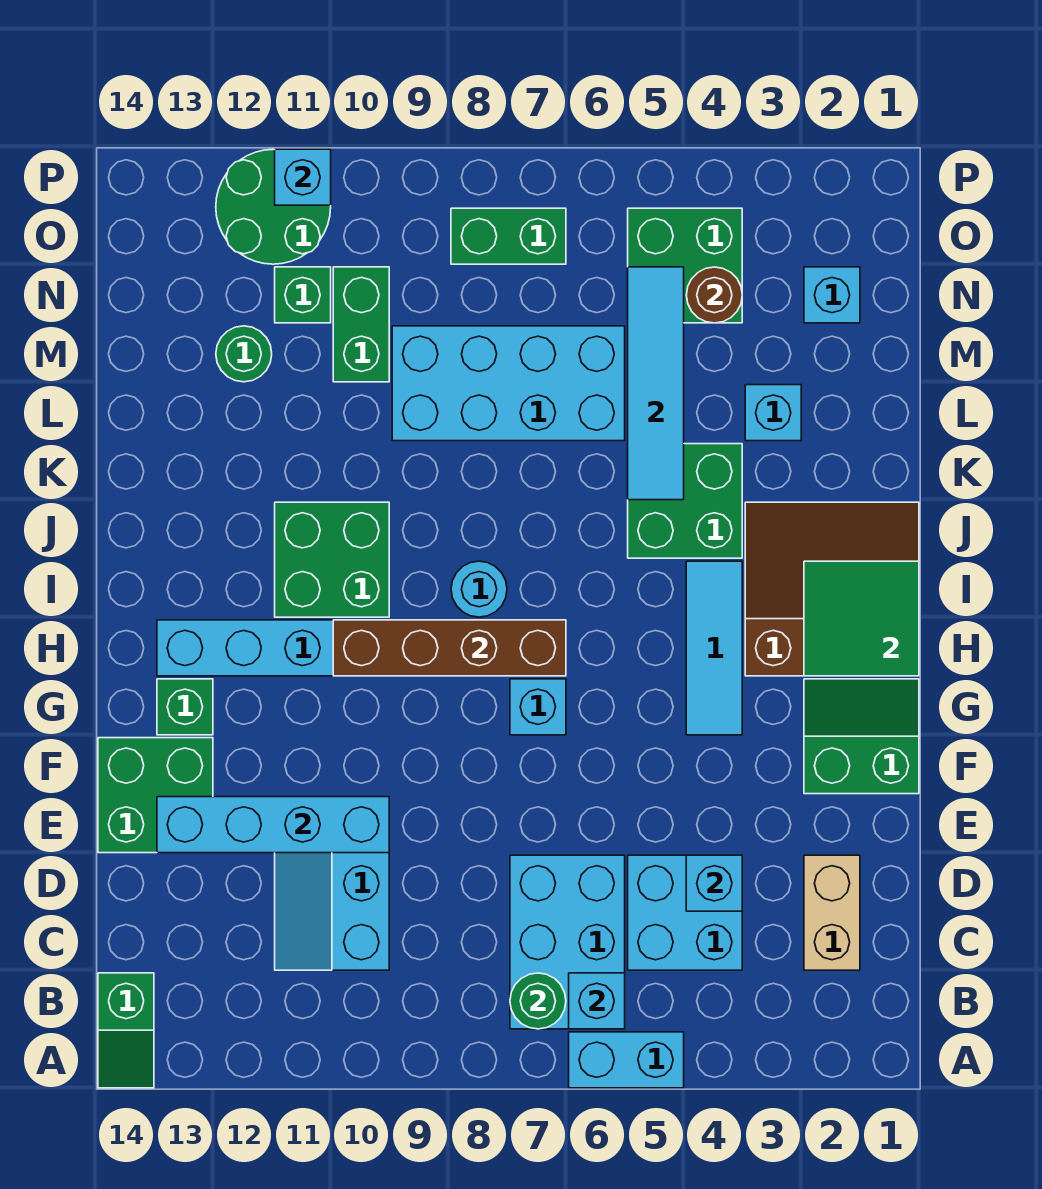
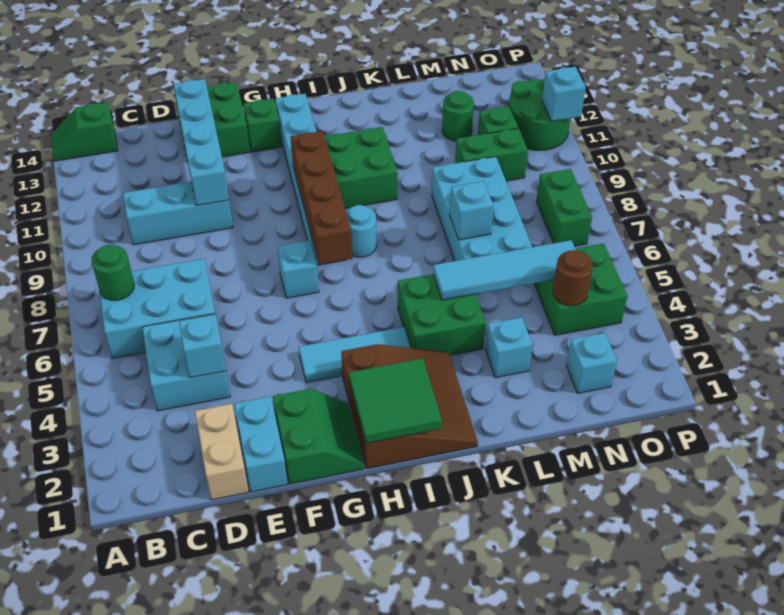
cyan 1x2 brick [569,1032,684,1088] -> cyan 1x2 brick moved to [234,396,287,492]
cyan 1x1 brick [569,973,625,1029] -> cyan 1x1 brick moved to [450,181,494,240]
tan 1x2 brick [804,855,860,970] -> tan 1x2 brick turned to [195,404,248,500]

